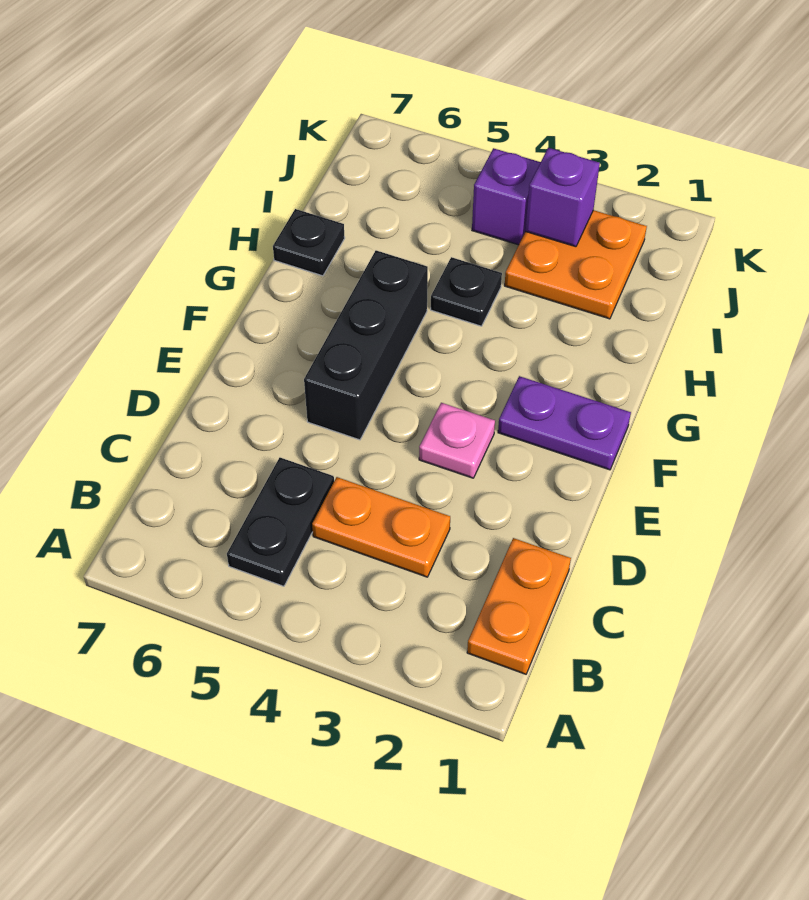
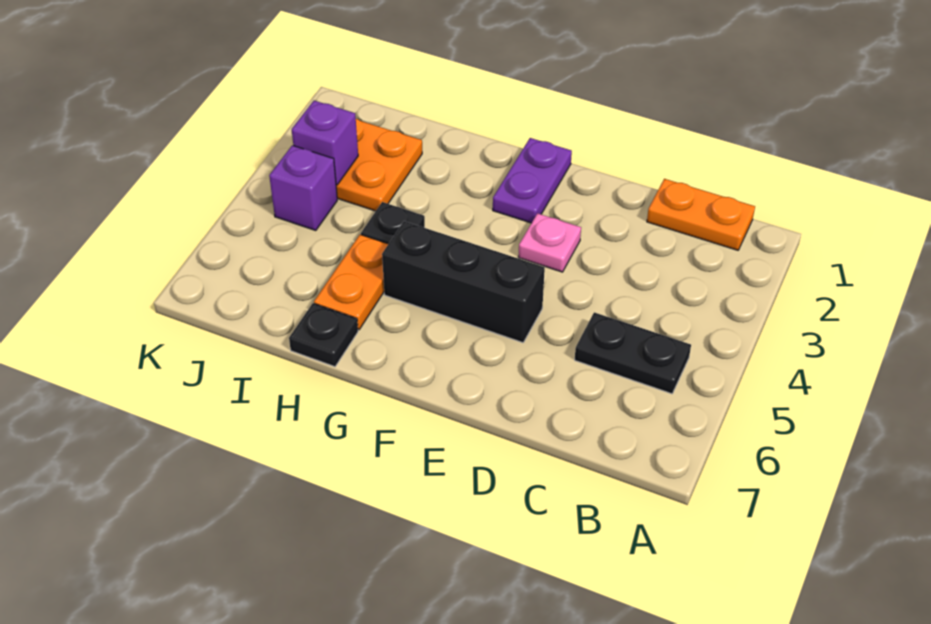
orange 1x2 plate [312,477,450,577] -> orange 1x2 plate moved to [314,235,388,330]

